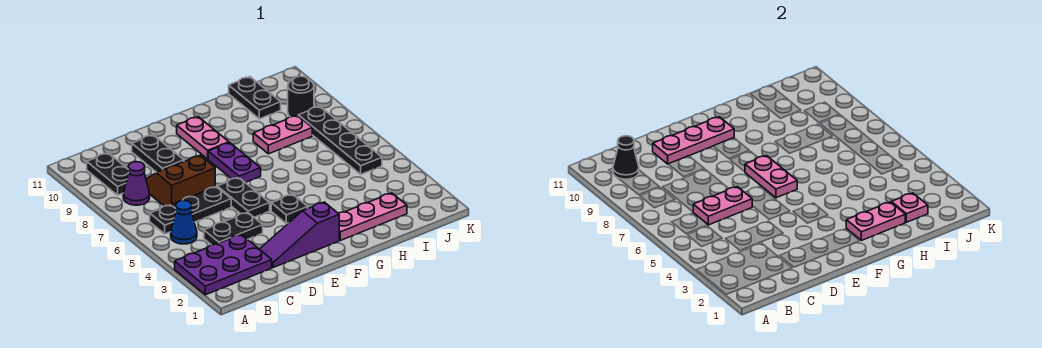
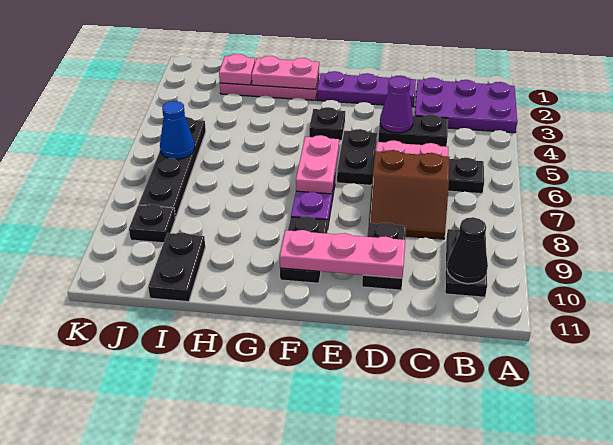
blue 1x1 cone [171,200,197,244] -> blue 1x1 cone moved to [160,101,195,159]
purple 1x1 cone [123,162,150,205] -> purple 1x1 cone moved to [380,76,413,133]
purple 1x3 slope [260,202,339,268] -> purple 1x3 plate [317,71,416,107]
pink 1x2 plate [177,117,229,159] -> black 1x2 plate [280,216,328,283]
pink 1x2 plate [253,115,312,154] -> none
black 1x1 round brick [288,76,314,117] -> black 1x1 plate [129,204,175,243]

